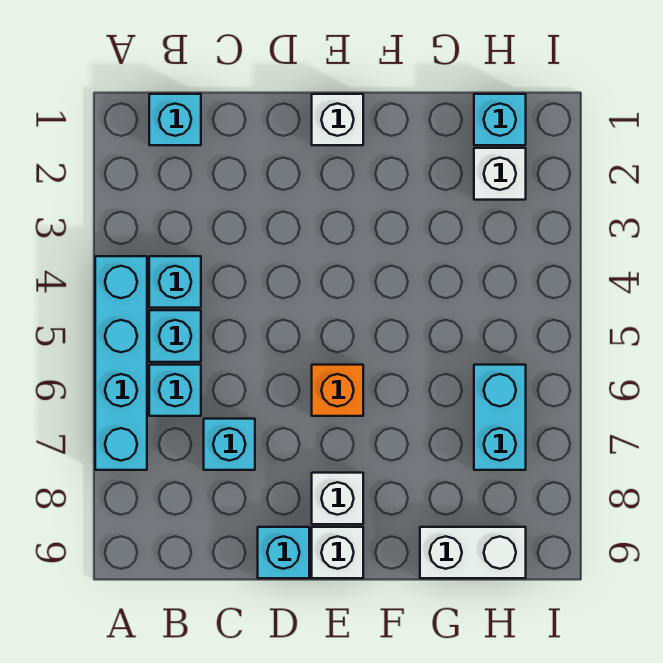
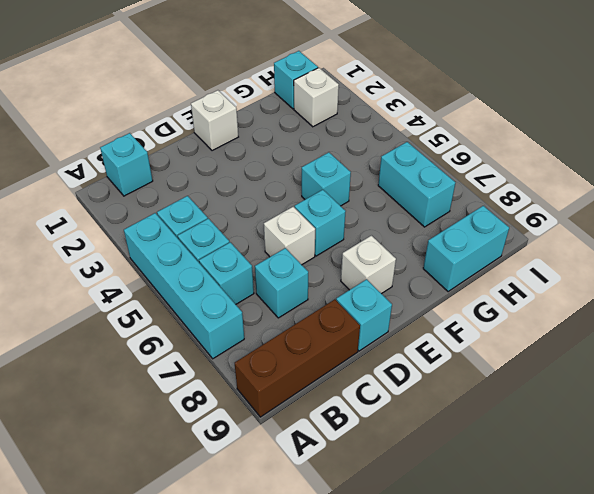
none -> brown 1x3 brick [235,299,360,417]
orange 1x1 brick [312,365,363,416] -> cyan 1x1 brick [295,190,346,256]
white 1x1 brick [312,527,363,578] -> white 1x1 brick moved to [264,207,315,265]
none -> cyan 1x1 brick [302,152,351,206]
white 1x2 brick [420,527,526,578] -> cyan 1x2 brick [423,206,509,292]

